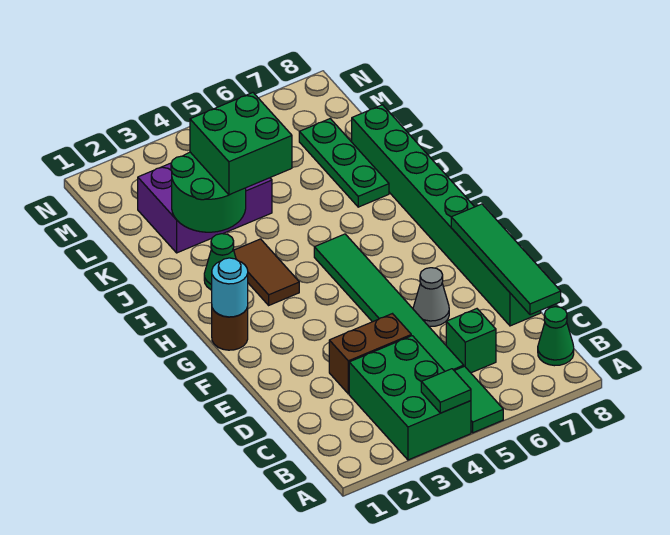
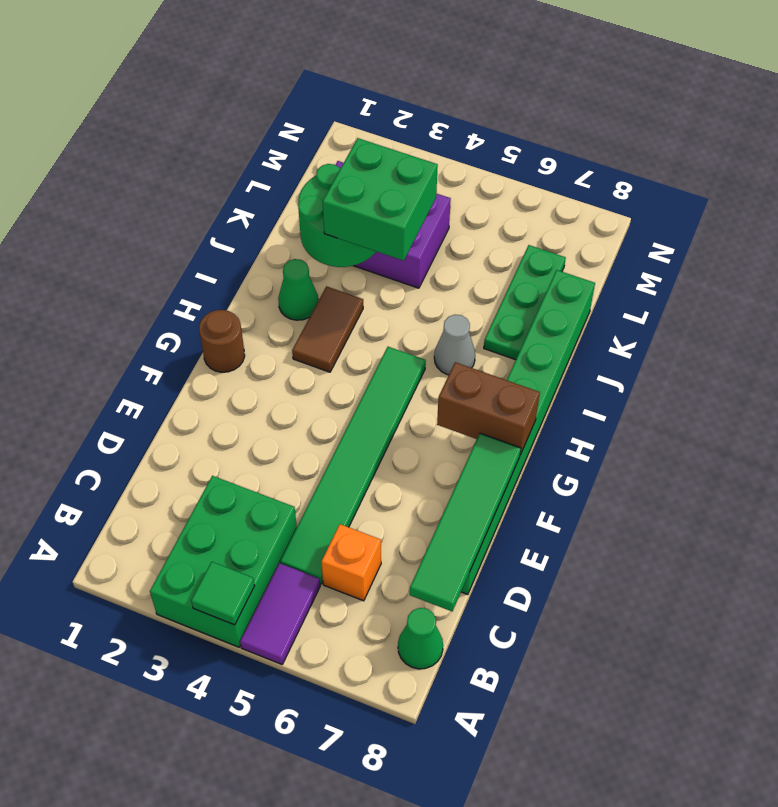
green 1x2 tile [454,366,503,433] -> purple 1x2 tile [240,563,320,664]
green 1x1 brick [446,309,496,373] -> orange 1x1 brick [321,524,381,601]
brown 1x2 brick [329,314,411,394] -> brown 1x2 brick moved to [437,362,540,455]
grey 1x1 cone [413,268,449,326] -> grey 1x1 cone moved to [434,315,475,375]
cyan 1x1 round brick [212,258,248,317] -> none

